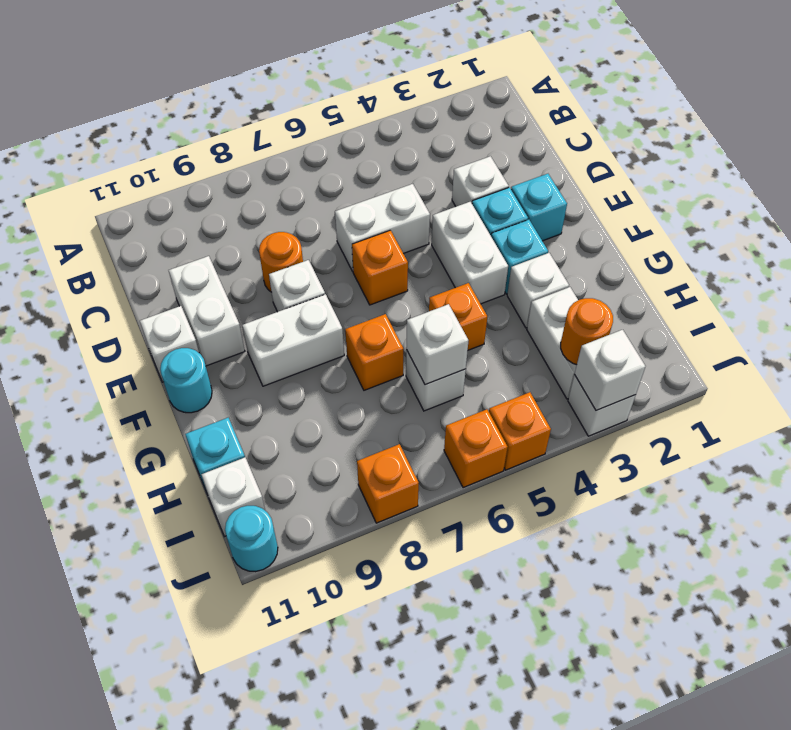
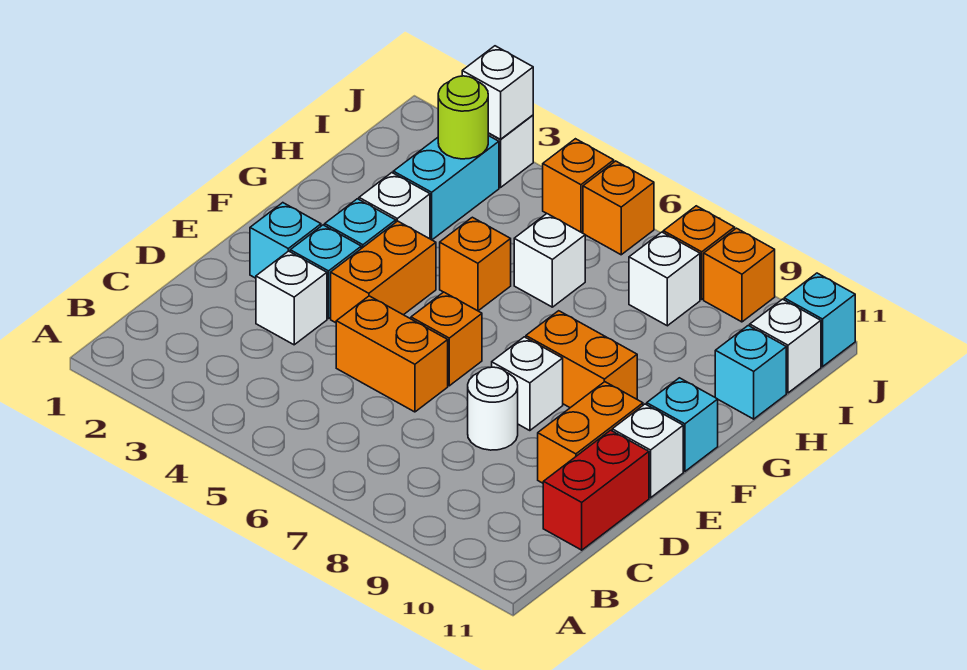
none -> red 1x2 brick [543,430,649,550]
white 1x2 brick [335,184,430,271] -> orange 1x2 brick [336,296,448,412]
orange 1x1 round brick [259,232,303,292] -> white 1x1 round brick [468,367,518,450]
white 1x2 brick [169,256,245,366] -> orange 1x2 brick [538,382,643,483]
white 1x2 brick [432,202,508,304] -> orange 1x2 brick [331,221,436,323]
white 1x2 brick [242,294,344,386] -> orange 1x2 brick [526,311,637,408]
cyan 1x1 round brick [160,348,212,413] -> cyan 1x1 brick [647,378,718,471]
orange 1x1 brick [345,314,404,390] -> orange 1x1 brick moved to [704,228,775,322]
white 1x2 brick [527,287,578,399] -> cyan 1x2 brick [393,136,499,240]
white 1x1 brick [406,304,469,385] -> white 1x1 brick moved to [629,232,700,326]
orange 1x1 round brick [561,298,613,365] -> lime 1x1 round brick [438,76,488,159]
cyan 1x1 round brick [225,506,278,572] -> cyan 1x1 brick [784,273,855,367]

